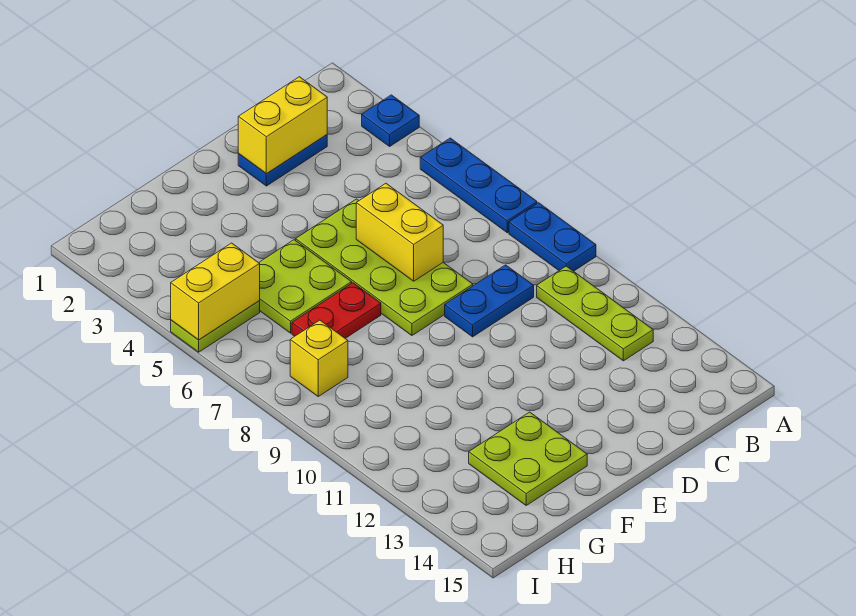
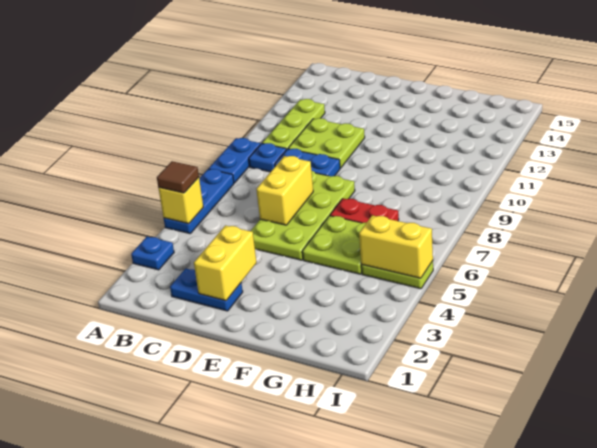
none -> brown 1x1 tile [157,161,199,193]
none -> blue 1x1 plate [249,143,286,172]
yellow 1x2 brick [238,77,327,174] -> yellow 1x2 brick turned to [194,225,257,301]
lime 2x2 plate [469,412,587,505] -> lime 2x2 plate moved to [288,118,365,168]
yellow 1x1 brick [290,320,348,396] -> yellow 1x1 brick moved to [159,177,203,224]

